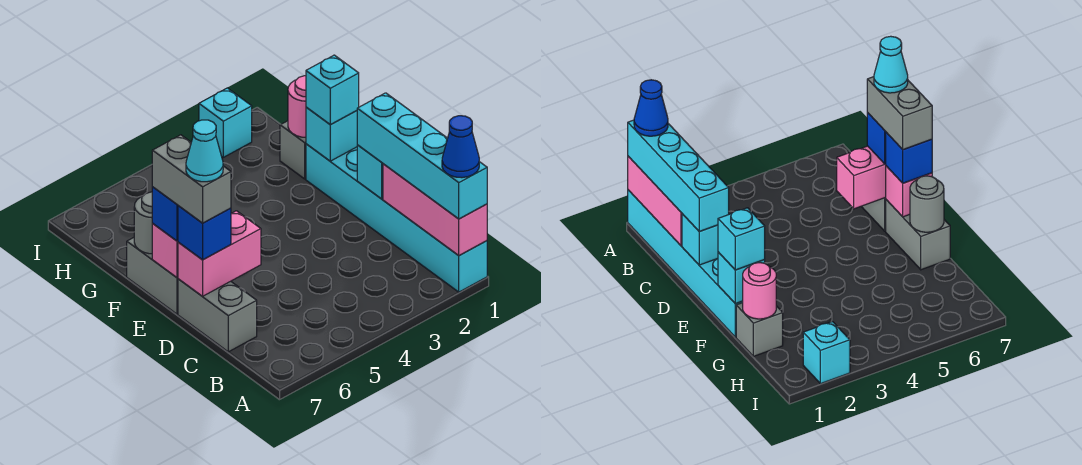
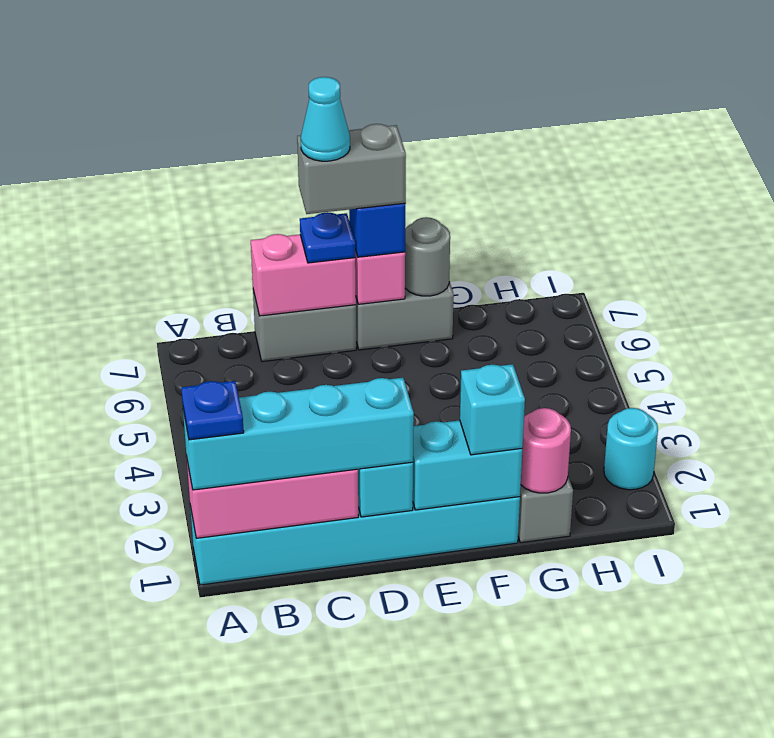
blue 1x1 cone [442,116,479,178] -> blue 1x1 plate [181,381,244,440]
pink 1x2 brick [178,211,261,296] -> pink 1x2 brick turned to [251,234,356,316]
blue 1x1 brick [178,206,231,260] -> blue 1x1 plate [300,212,355,263]
cyan 1x1 brick [306,107,357,161] -> cyan 1x2 brick [413,420,522,510]
cyan 1x1 brick [199,88,252,157] -> cyan 1x1 round brick [604,408,658,490]

